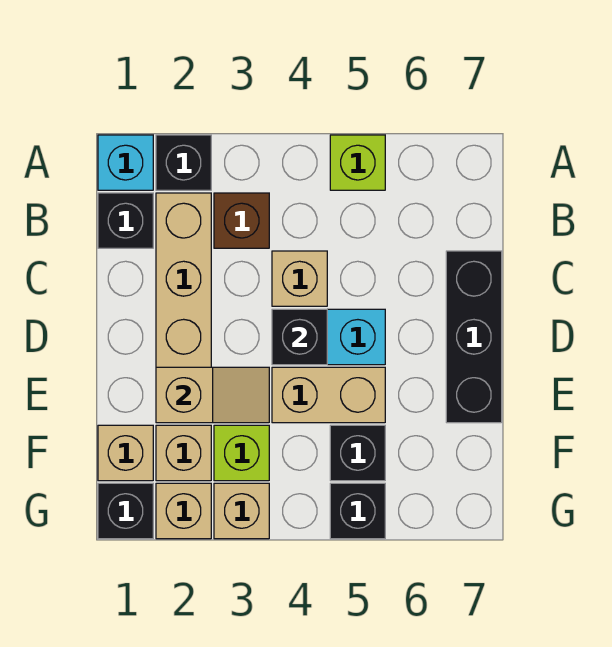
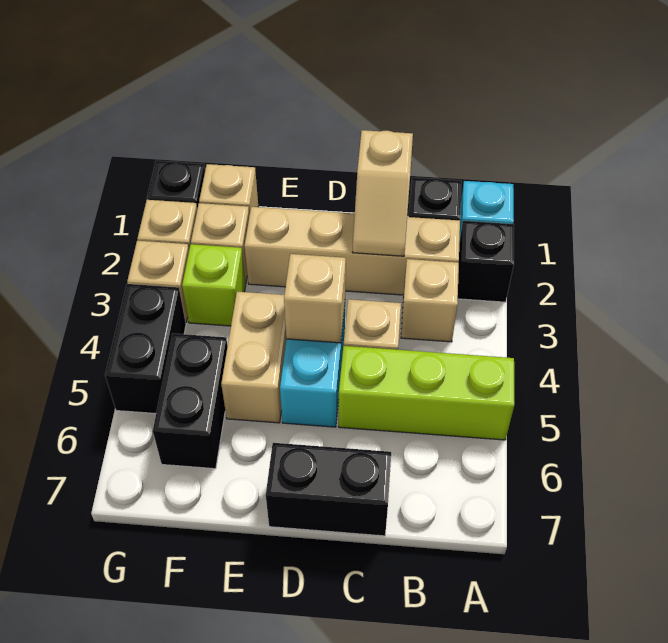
lime 1x1 brick [330,135,385,190] -> lime 1x3 brick [339,346,514,440]
brown 1x1 brick [214,193,269,248] -> tan 1x1 brick [401,259,459,342]
black 1x3 brick [446,251,502,423] -> black 1x2 brick [266,443,391,536]
black 1x1 brick [272,309,327,365] -> tan 1x1 brick [284,254,346,343]
tan 1x2 slope [156,367,269,423] -> tan 1x2 slope moved to [352,130,413,256]
black 1x1 brick [330,425,385,481] -> black 1x2 brick [153,334,228,469]
black 1x1 brick [330,483,385,539] -> black 1x2 brick [105,284,186,414]

